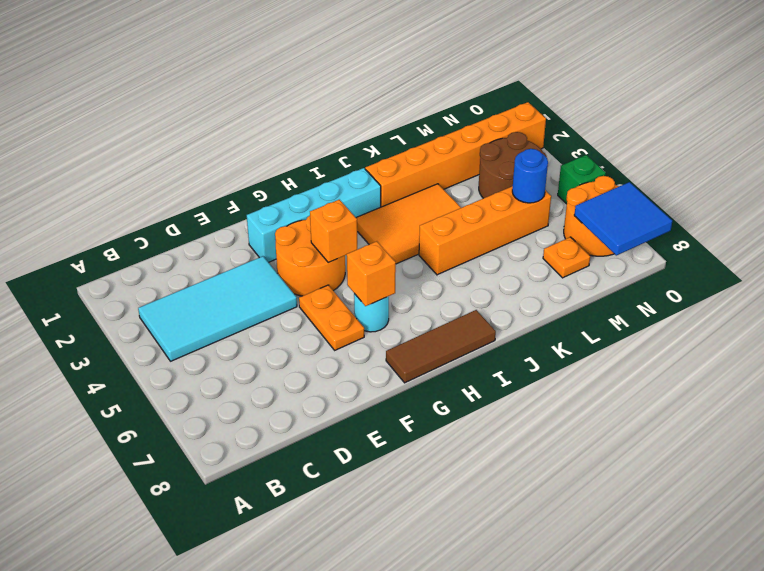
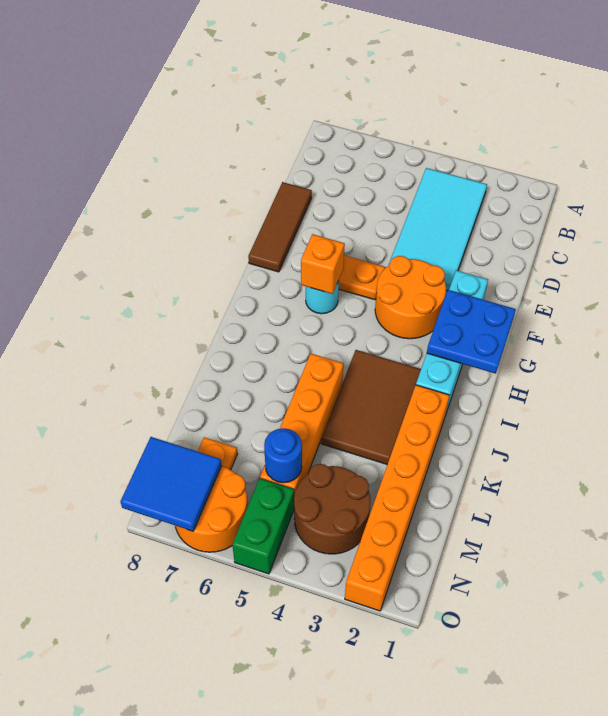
none -> blue 2x2 plate [427,290,516,374]
orange 1x1 brick [310,200,357,263] -> none
brown 1x3 tile [386,310,496,383] -> brown 1x3 tile moved to [248,182,312,272]
orange 2x3 tile [356,184,461,264] -> brown 2x3 tile [321,350,421,465]
green 1x1 brick [558,155,606,204] -> green 1x2 brick [232,478,294,574]

